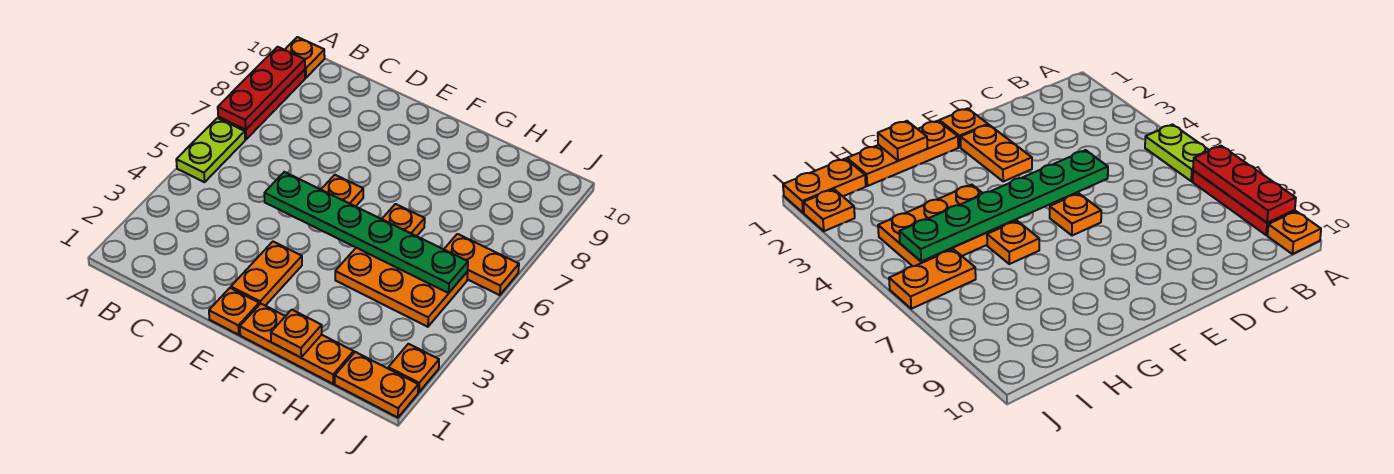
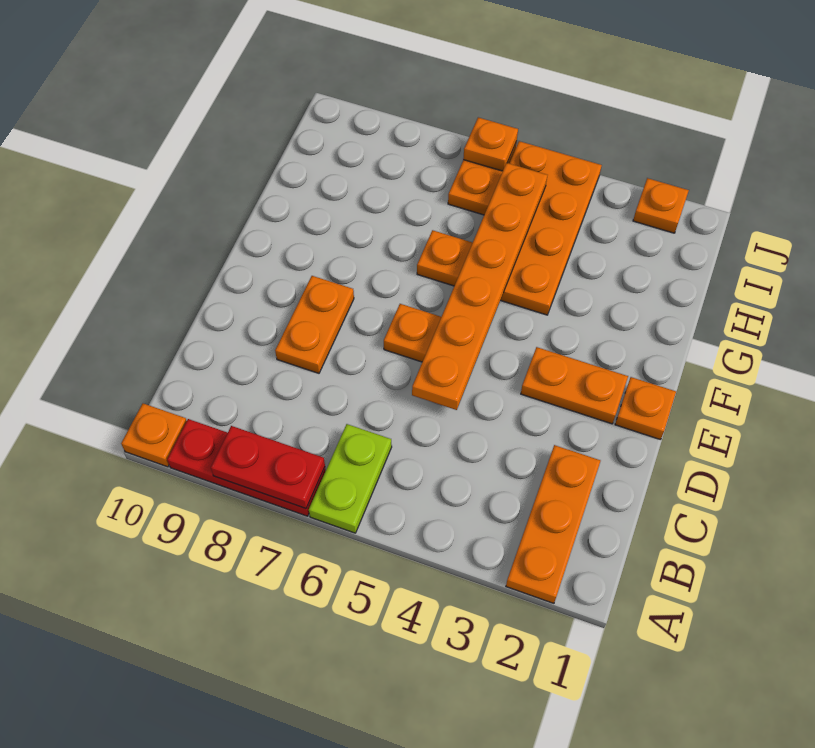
lime 1x2 plate [176,118,245,182] -> lime 1x2 plate turned to [309,424,392,533]
red 1x3 plate [218,47,305,130] -> red 1x2 plate [211,426,325,508]
green 1x6 plate [264,172,468,293] -> orange 1x6 plate [412,163,547,410]
orange 1x3 plate [240,304,354,384] -> orange 1x3 plate moved to [506,445,600,603]
orange 1x1 plate [271,310,322,358] -> orange 1x1 plate moved to [463,117,518,171]
orange 2x3 plate [335,248,468,327] -> orange 2x4 plate [500,141,602,315]
orange 1x2 plate [335,352,418,417] -> orange 1x2 plate moved to [275,276,354,373]

